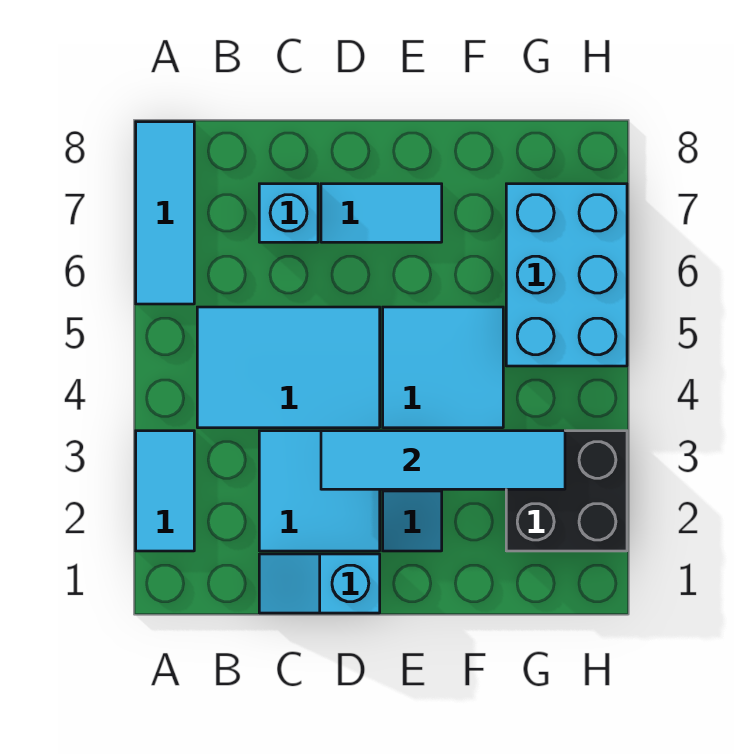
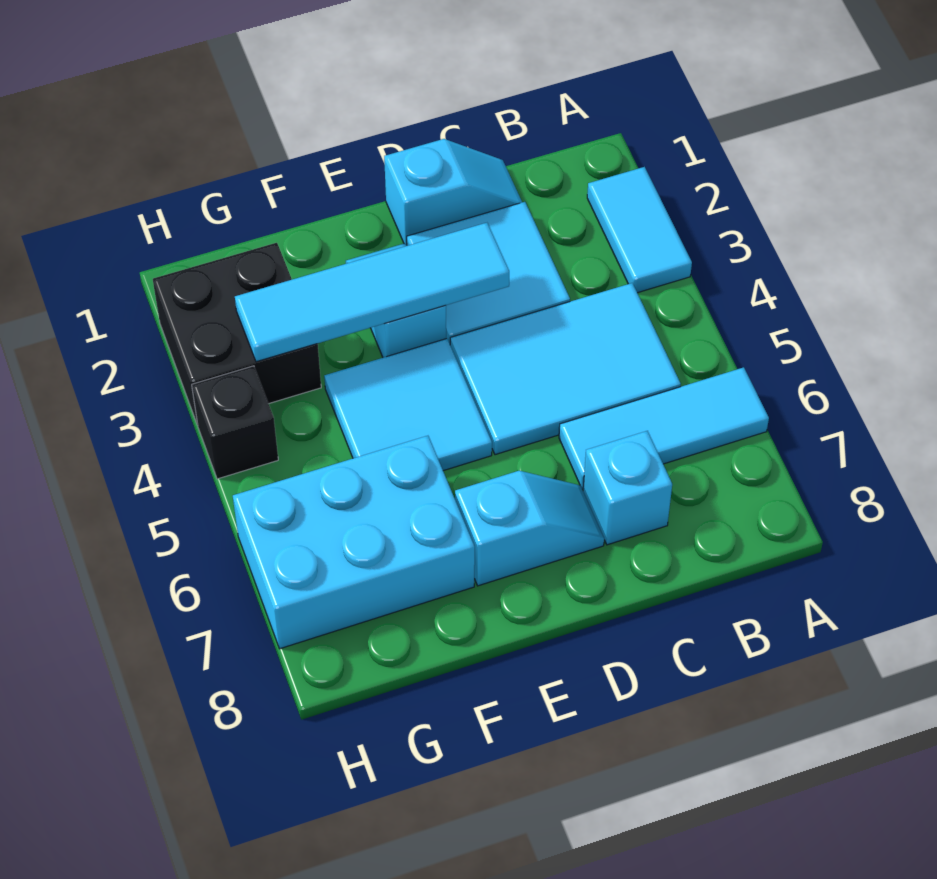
cyan 1x3 tile [136,122,194,304] -> cyan 1x3 tile turned to [559,367,769,489]
cyan 1x2 tile [321,184,442,242] -> cyan 1x2 slope [455,471,604,586]
cyan 2x3 brick [506,184,627,366] -> cyan 2x3 brick turned to [233,436,475,649]
none -> black 1x1 brick [192,366,278,479]

